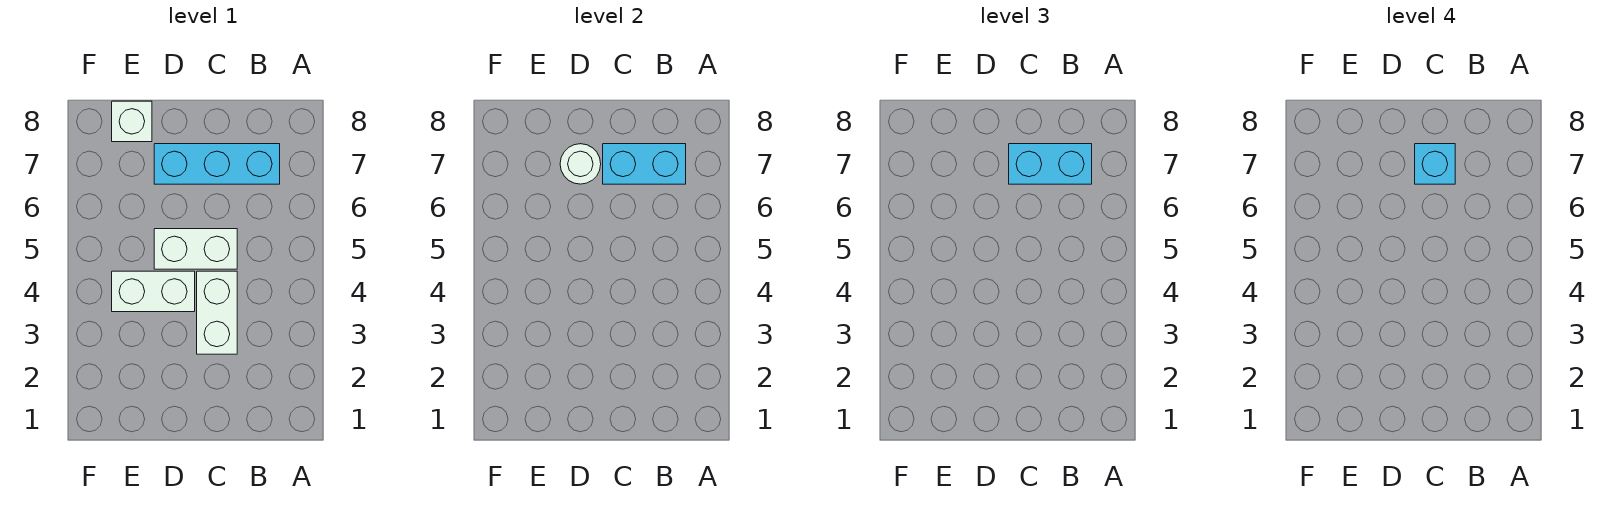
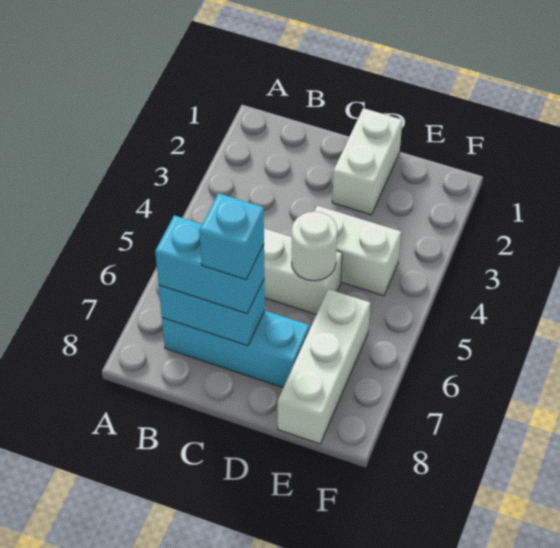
white 1x2 brick [197,271,237,354] -> white 1x2 brick moved to [332,108,402,215]
white 1x1 round brick [560,144,601,184] -> white 1x1 round brick moved to [292,212,337,281]
white 1x1 brick [112,101,152,142] -> white 1x3 brick [278,289,370,444]

